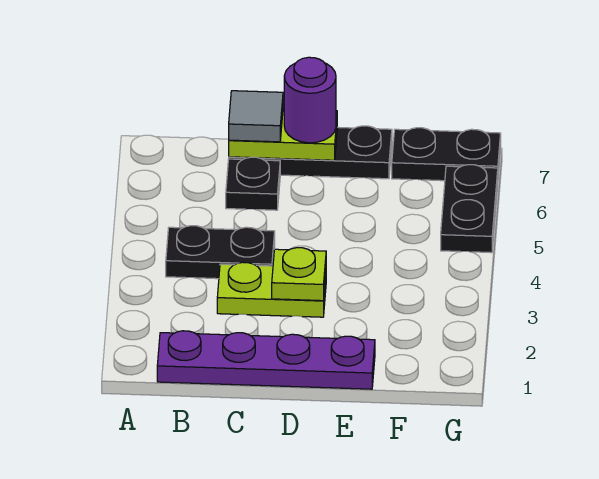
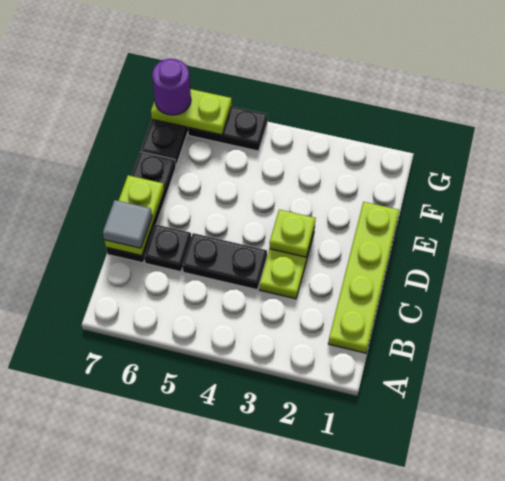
purple 1x4 plate [157,331,375,389] -> lime 1x4 plate [328,202,399,353]
black 1x2 plate [166,226,275,279] -> black 1x2 plate turned to [182,233,267,290]
purple 1x1 round brick [284,57,336,143] -> purple 1x1 round brick moved to [152,59,191,115]
none -> lime 1x2 plate [151,89,232,135]

